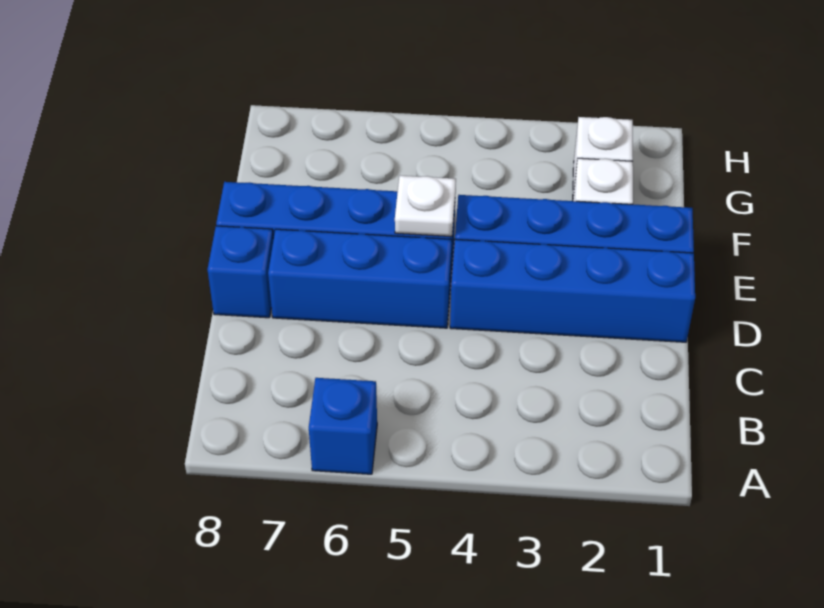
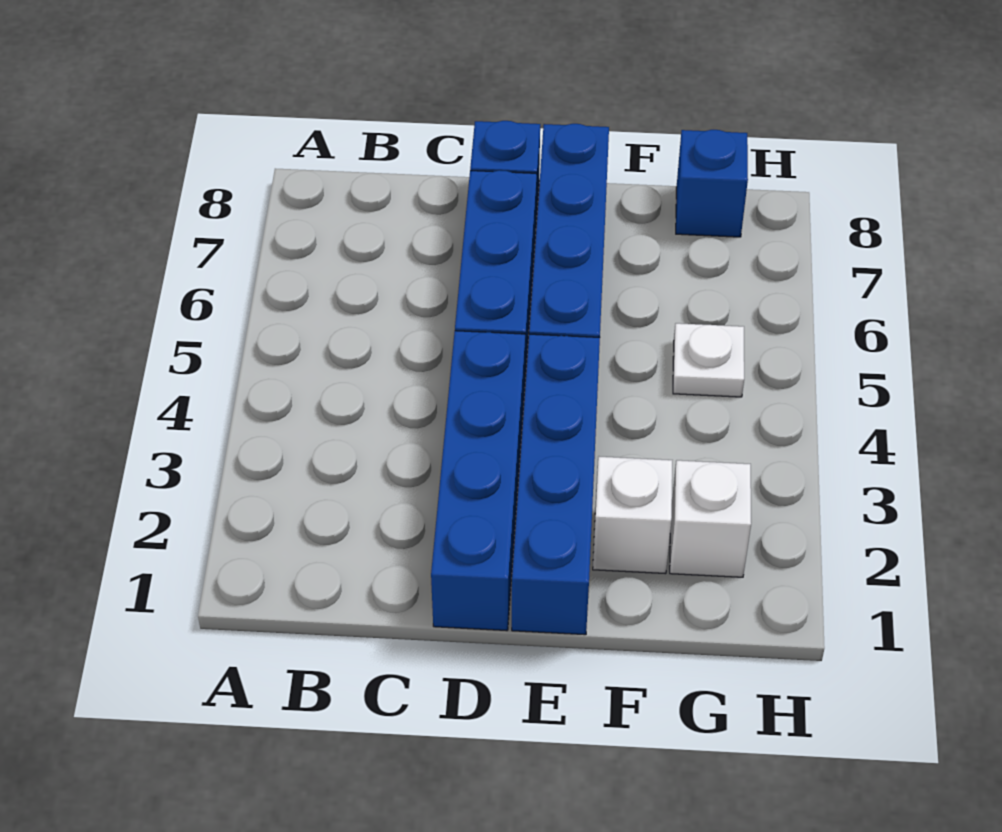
blue 1x1 brick [309,378,377,474] -> blue 1x1 brick moved to [676,130,748,237]
white 1x1 plate [395,176,456,237] -> white 1x1 plate moved to [673,323,744,397]

